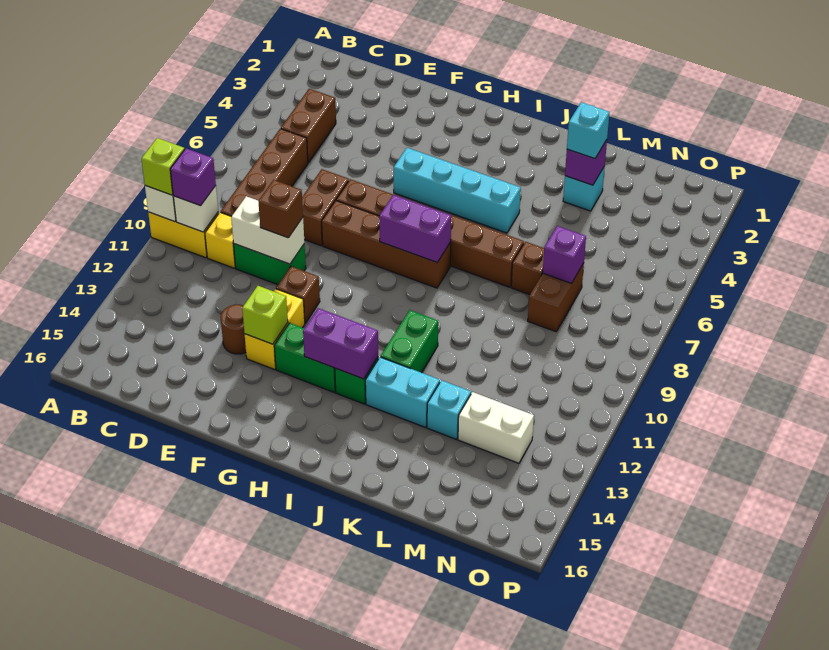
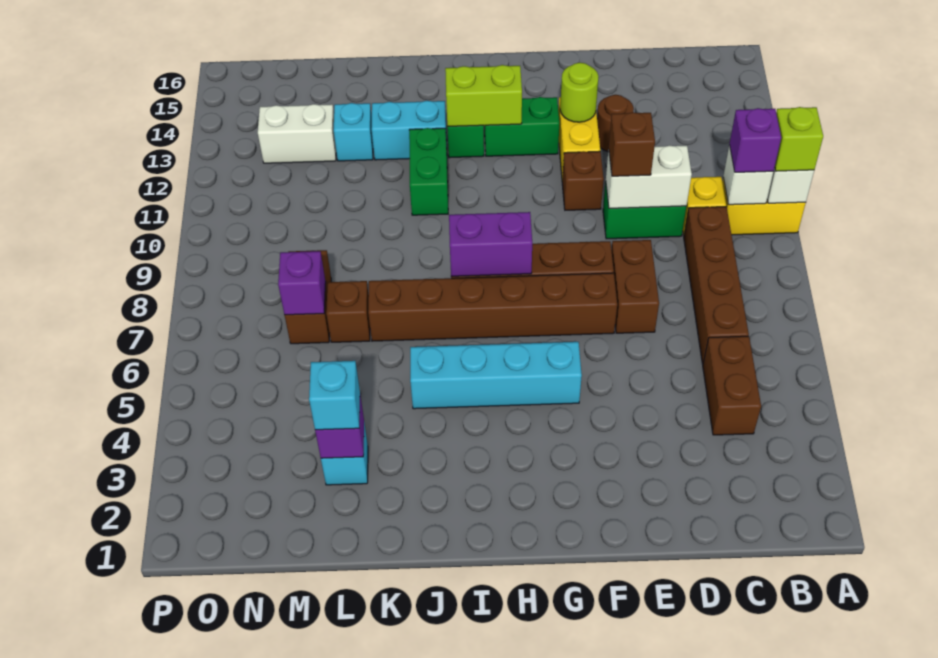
lime 1x1 brick [242,286,288,344] -> lime 1x1 round brick [560,63,599,122]
purple 1x2 brick [303,308,378,379] -> lime 1x2 brick [445,65,522,126]

